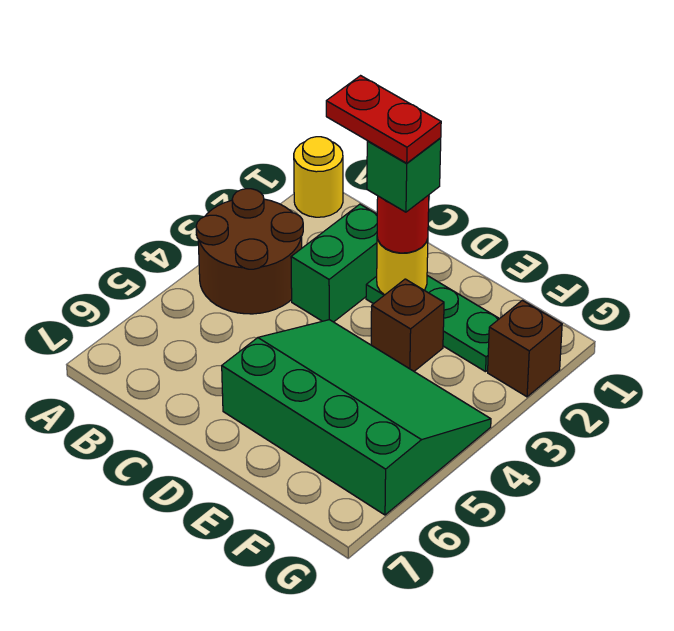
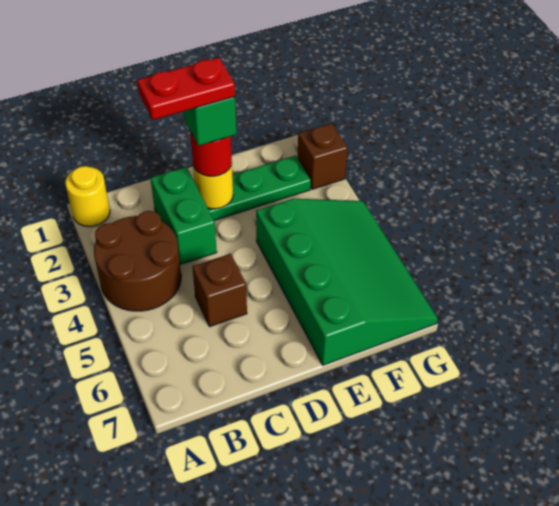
green 3x4 slope [222,320,491,515] -> green 3x4 slope turned to [256,199,438,365]
brown 1x1 brick [371,279,444,371] -> brown 1x1 brick moved to [192,254,247,327]

